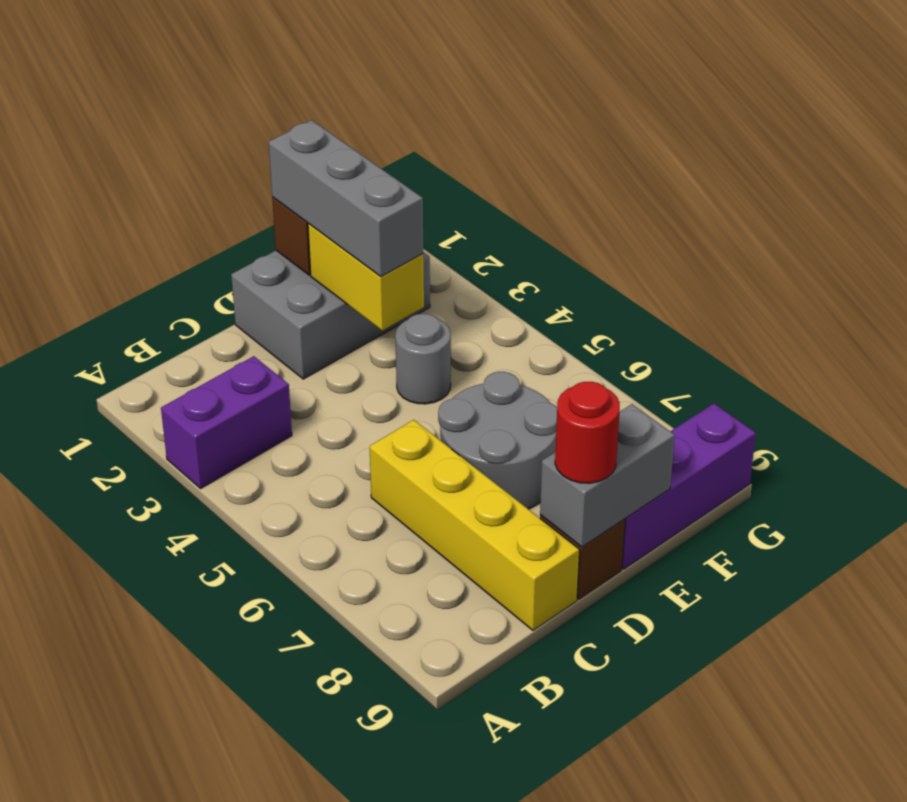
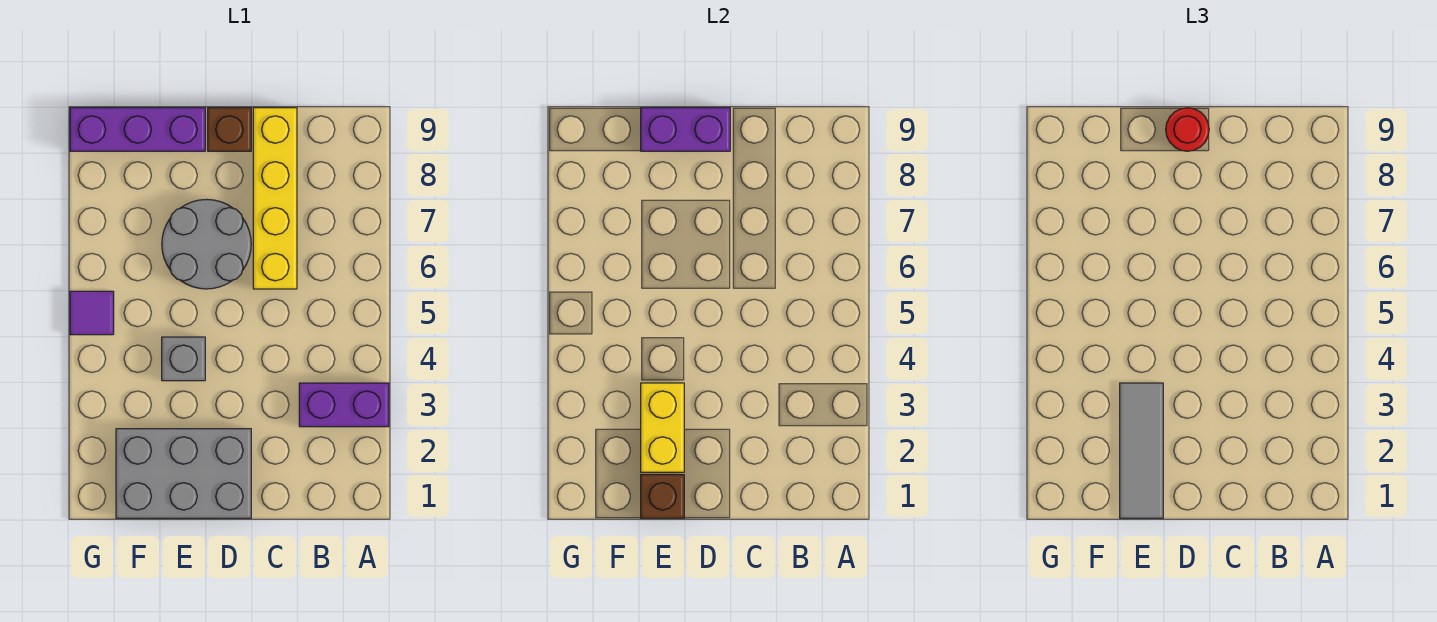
grey 1x2 brick [540,404,675,547] -> purple 1x2 brick [641,108,730,151]
grey 1x3 brick [269,120,423,276] -> grey 1x3 tile [1120,383,1163,518]
grey 1x1 round brick [395,314,451,404] -> grey 1x1 brick [162,337,205,381]
none -> purple 1x1 tile [70,291,114,335]

